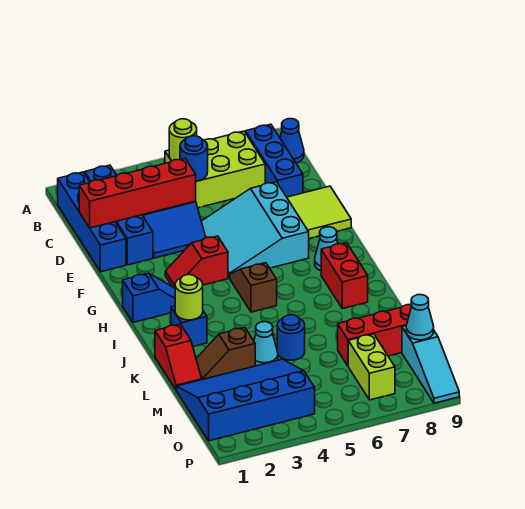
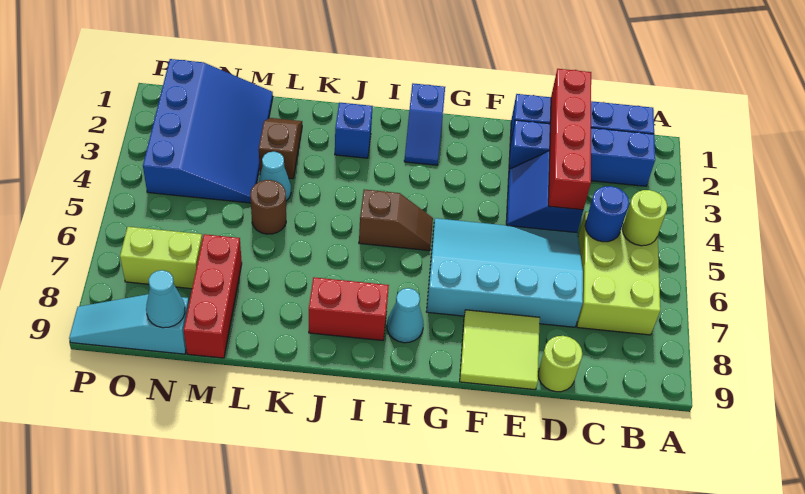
blue 1x3 brick [246,124,303,197] -> none
blue 1x1 cone [280,119,304,163] -> none
cyan 3x3 slope [201,182,309,278] -> cyan 3x4 slope [426,218,583,327]
red 1x2 slope [165,236,228,288] -> none
lime 1x1 round brick [175,275,203,320] -> lime 1x1 round brick moved to [538,336,582,392]
red 1x2 slope [155,324,202,390] -> none
blue 1x1 round brick [277,315,305,360] -> brown 1x1 round brick [250,180,286,234]

